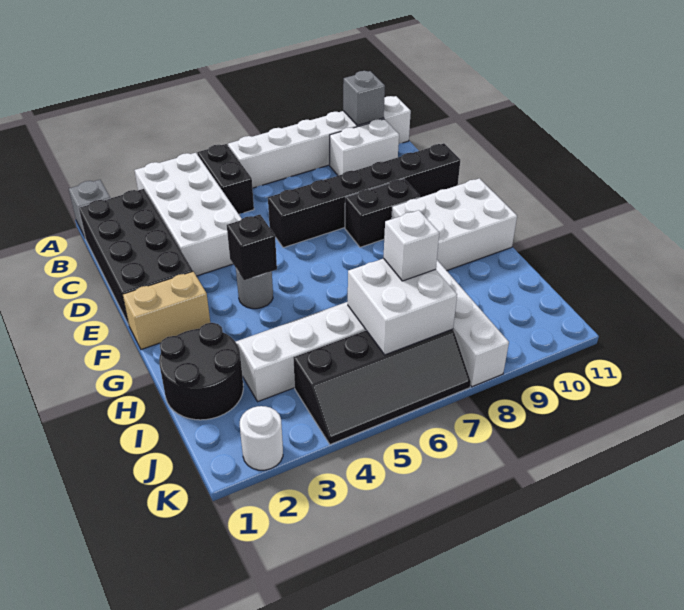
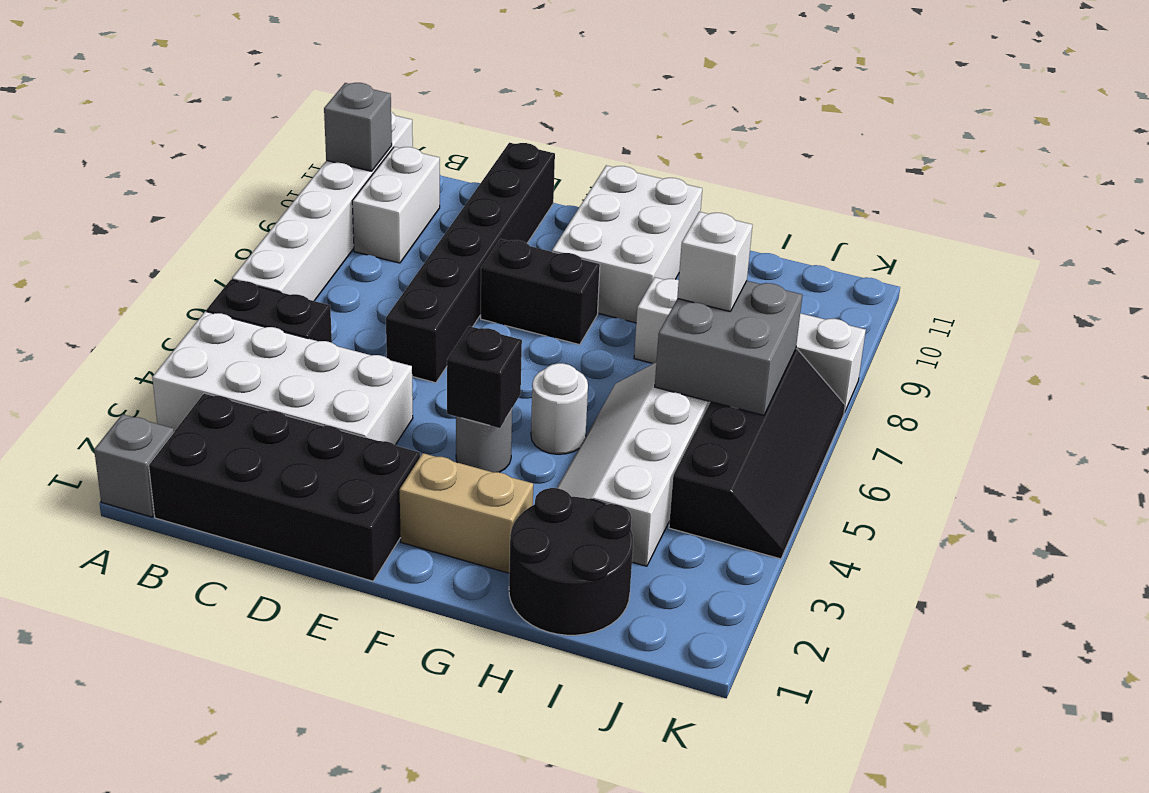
black 1x2 brick [345,179,420,247] -> black 1x2 brick turned to [481,239,600,345]
tan 1x2 brick [123,272,210,349] -> tan 1x2 brick turned to [400,453,533,573]
white 2x2 brick [348,258,457,355] -> grey 2x2 brick [655,281,802,415]
white 1x1 round brick [240,406,283,470] -> white 1x1 round brick moved to [531,363,588,454]

